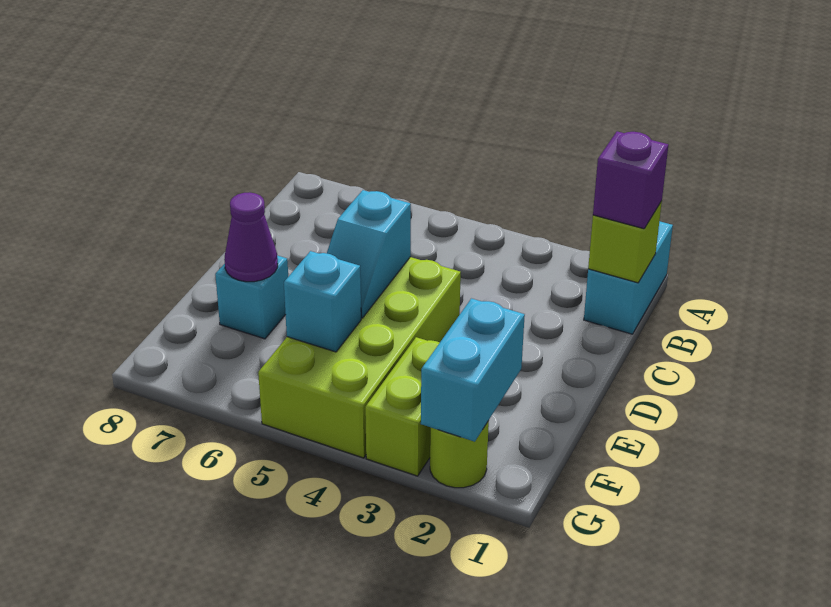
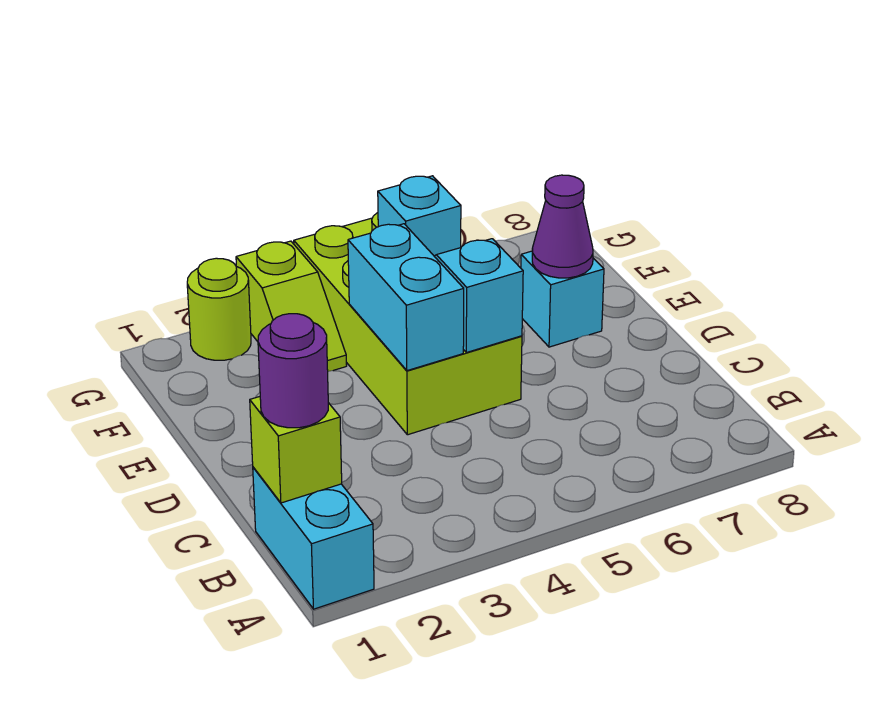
purple 1x1 brick [593,131,668,229] -> purple 1x1 round brick [258,314,328,428]
cyan 1x2 brick [421,298,525,442] -> cyan 1x2 brick moved to [348,224,464,371]
lime 1x2 brick [365,337,440,476] -> lime 1x2 slope [236,241,347,371]

